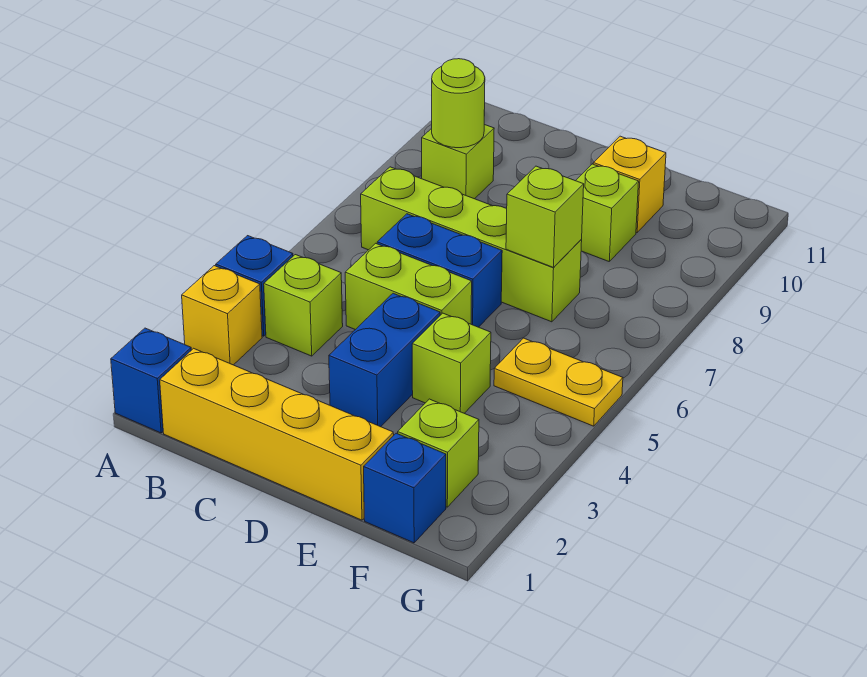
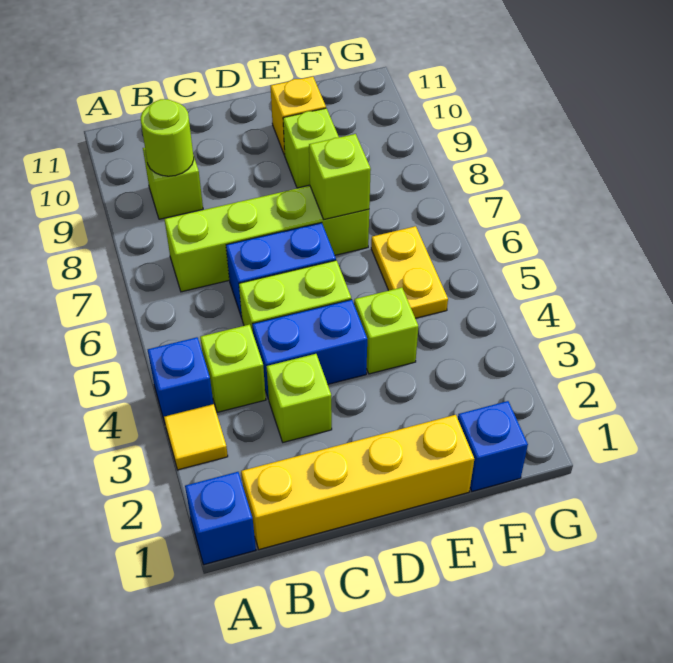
yellow 1x1 brick [182,266,262,365] -> yellow 1x1 tile [164,404,228,470]
blue 1x2 brick [329,293,440,427] -> blue 1x2 brick turned to [252,300,367,399]
lime 1x1 brick [398,399,479,507] -> lime 1x1 brick moved to [266,354,332,442]
yellow 1x2 plate [494,338,623,426] -> yellow 1x2 plate turned to [371,226,448,318]

